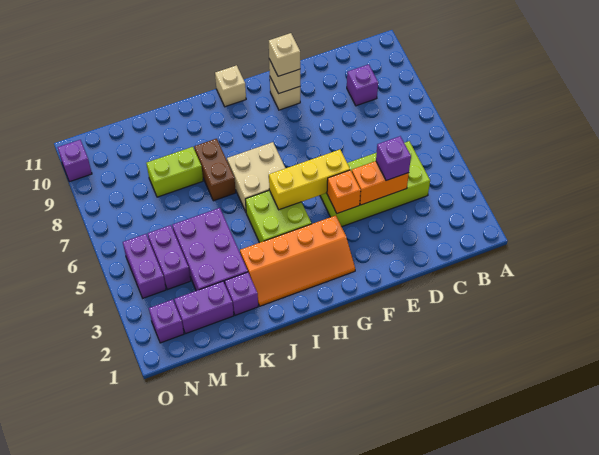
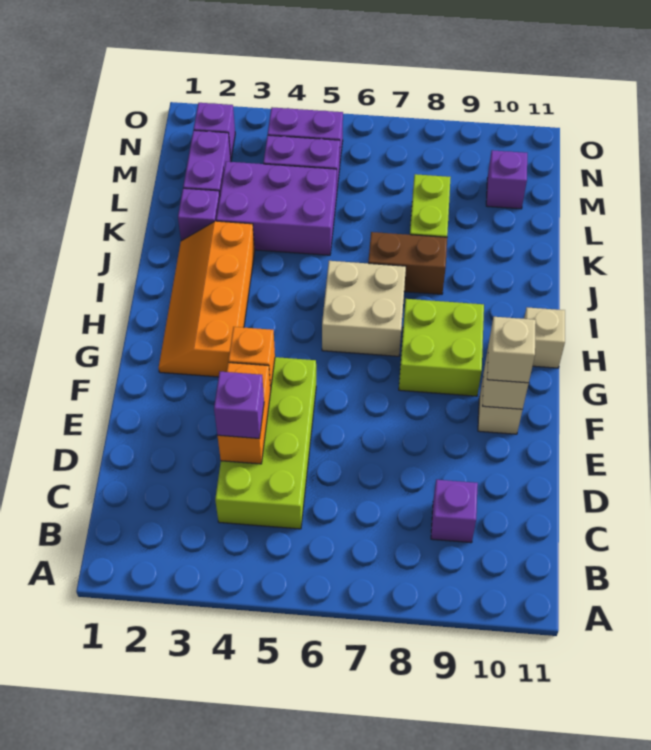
yellow 1x3 brick [269,150,350,210] -> none
lime 2x2 brick [245,190,311,243] -> lime 2x2 brick moved to [399,299,484,396]
purple 1x1 brick [58,140,92,182] -> purple 1x1 brick moved to [486,150,527,209]

